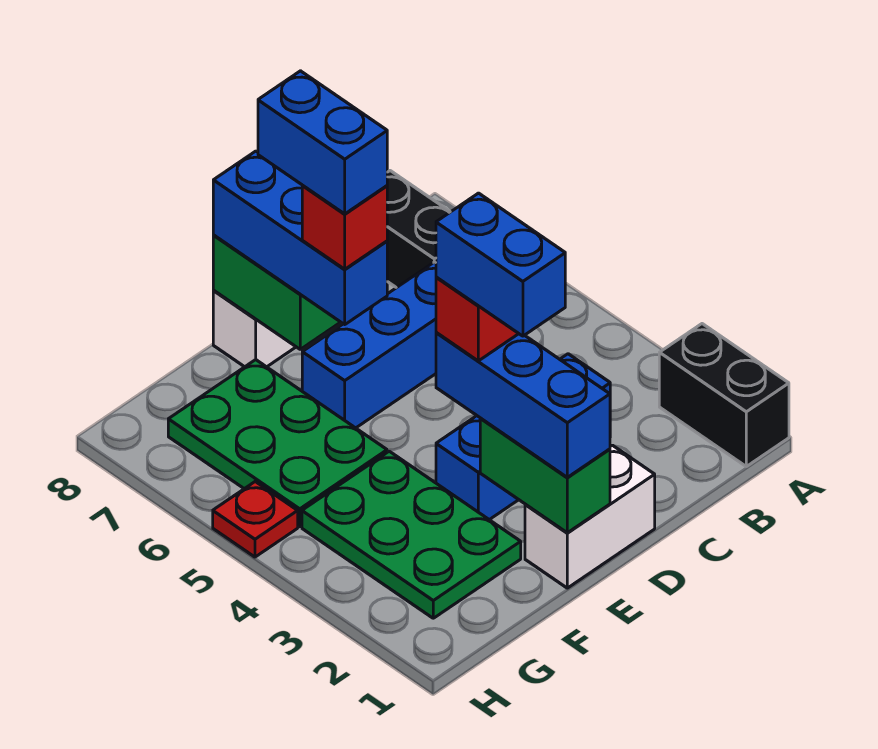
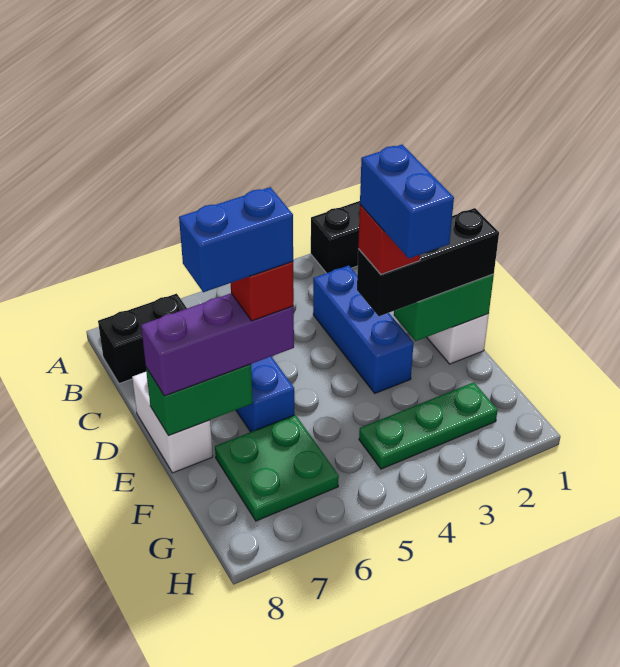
blue 1x3 brick [436,332,610,477] -> black 1x3 brick [357,208,499,316]
blue 1x2 brick [436,193,565,336] -> blue 1x2 brick turned to [360,145,454,258]
blue 1x3 brick [213,151,387,324] -> purple 1x3 brick [141,293,294,396]
green 2x3 plate [302,451,521,618] -> green 1x3 plate [359,382,498,469]
green 2x3 plate [168,360,387,527] -> green 2x2 plate [215,415,339,521]
red 1x1 plate [213,482,298,557] -> none

